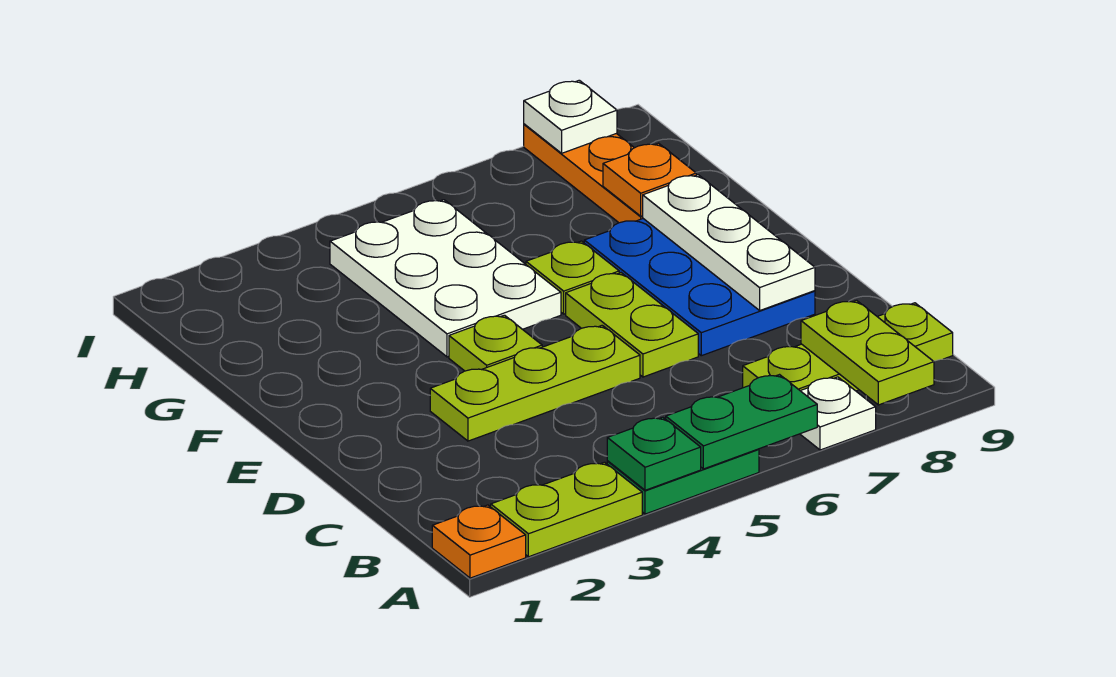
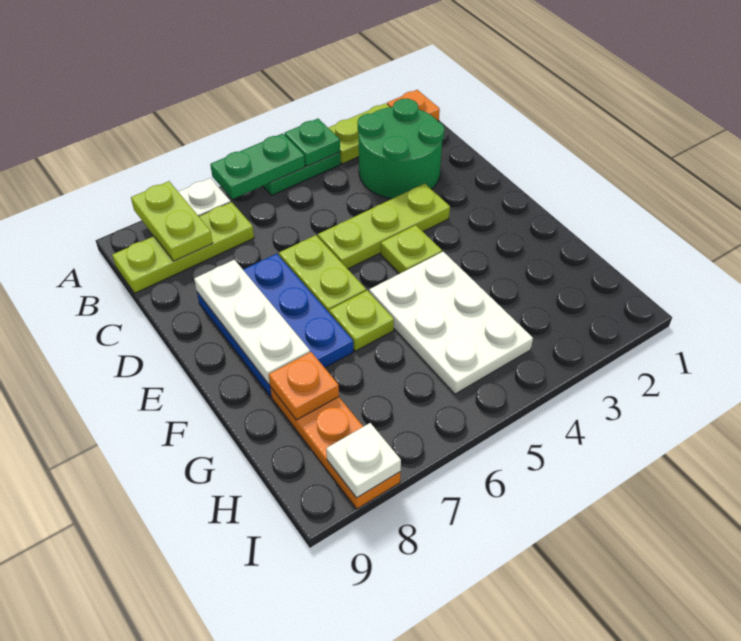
none -> green 2x2 round brick [358,99,444,199]

